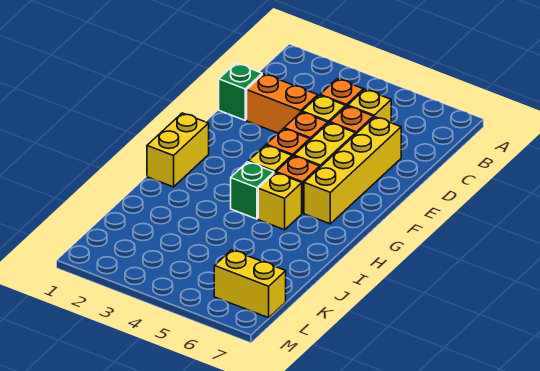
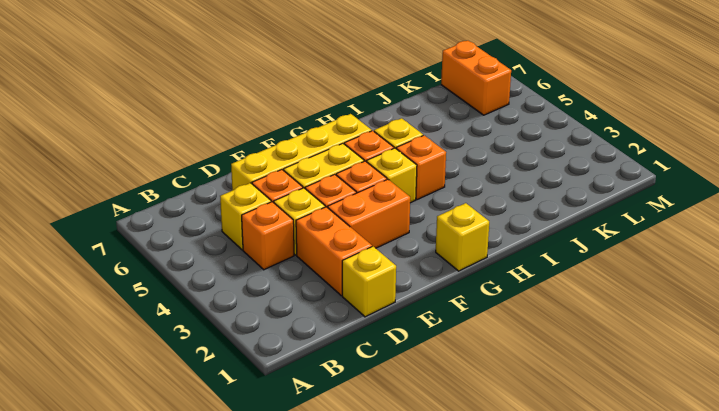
green 1x1 brick [219,63,262,120] -> yellow 1x1 brick [342,246,396,317]
none -> orange 1x2 brick [328,179,410,248]
yellow 1x2 brick [147,113,209,187] -> yellow 1x1 brick [436,203,489,271]
green 1x1 brick [231,162,274,219] -> orange 1x1 brick [396,135,446,200]
yellow 1x2 brick [214,250,286,318] -> orange 1x2 brick [441,41,511,115]

